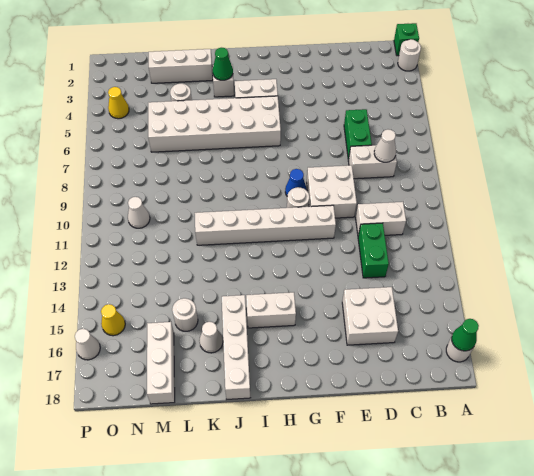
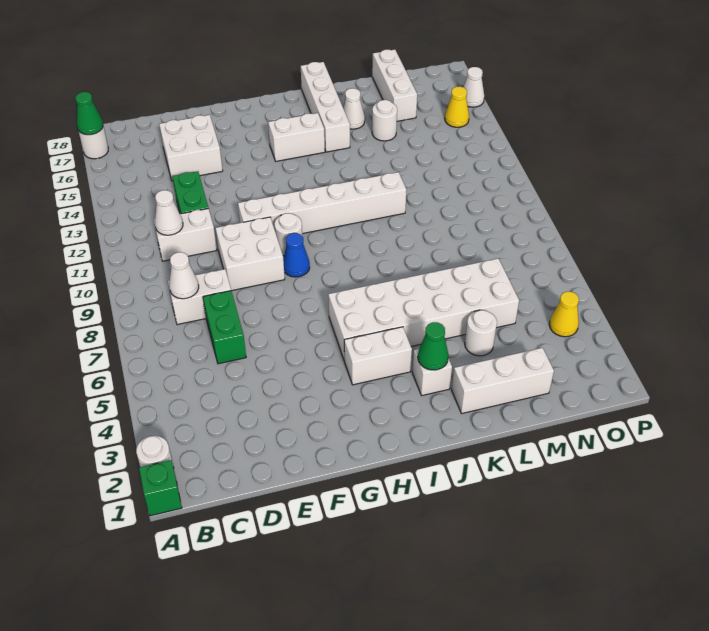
white 1x1 cone [128,197,150,228] -> white 1x1 cone moved to [155,190,183,235]

